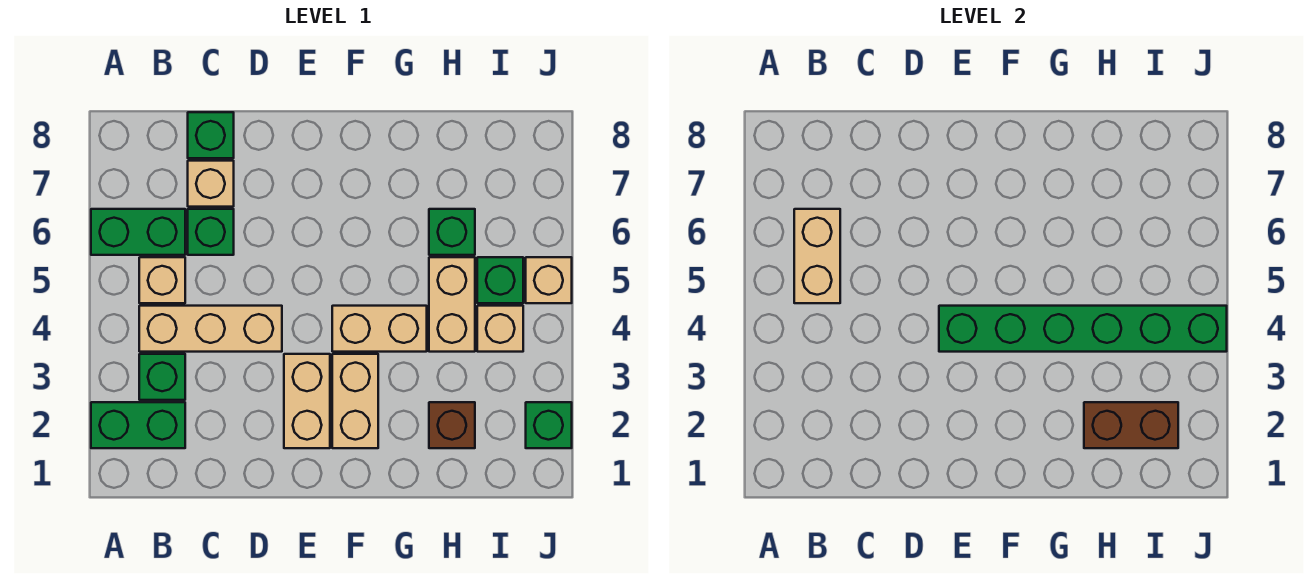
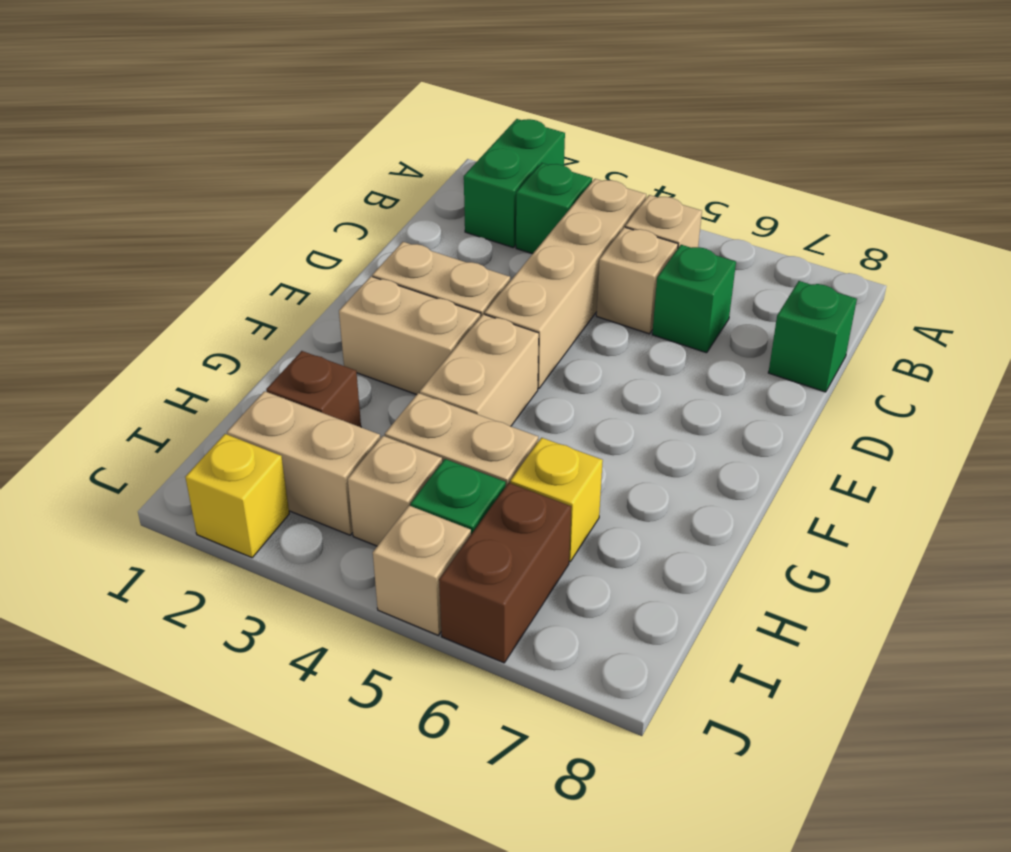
green 1x2 brick [91,209,185,255] -> none
tan 1x3 brick [139,306,282,352] -> tan 1x4 brick [485,179,646,389]
tan 1x2 brick [794,209,840,303] -> tan 1x2 brick moved to [227,391,380,535]
tan 1x1 brick [188,161,234,207] -> tan 1x1 brick moved to [596,227,678,334]
green 1x6 brick [939,306,1227,352] -> none
brown 1x2 brick [1084,402,1178,448] -> brown 1x2 brick moved to [439,483,571,663]
green 1x1 brick [429,209,475,255] -> yellow 1x1 brick [510,438,603,562]
green 1x1 brick [526,402,572,448] -> yellow 1x1 brick [185,434,289,558]

